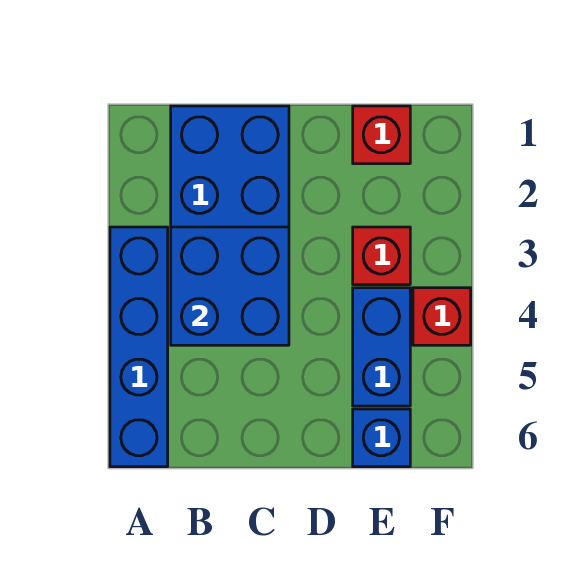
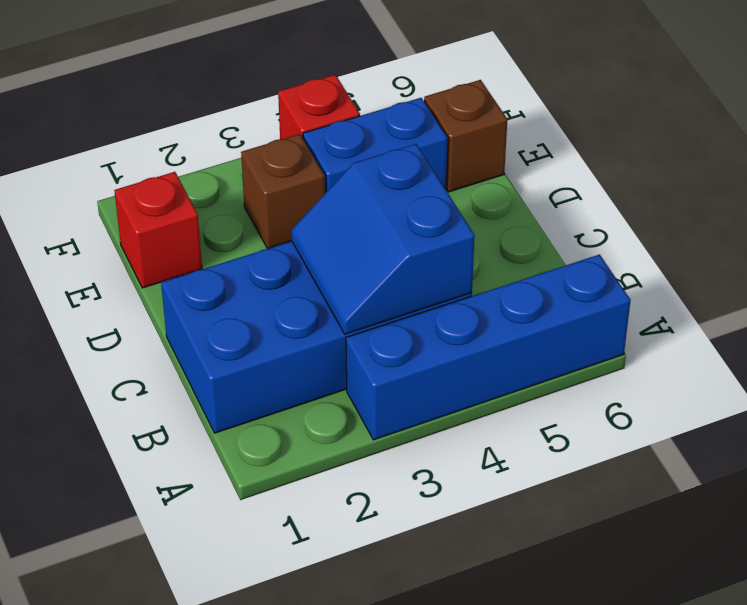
blue 2x2 brick [171,227,289,345] -> blue 2x2 slope [291,144,475,334]
red 1x1 brick [353,227,410,285] -> brown 1x1 brick [241,134,325,249]
blue 1x1 brick [353,409,410,467] -> brown 1x1 brick [424,80,507,192]

